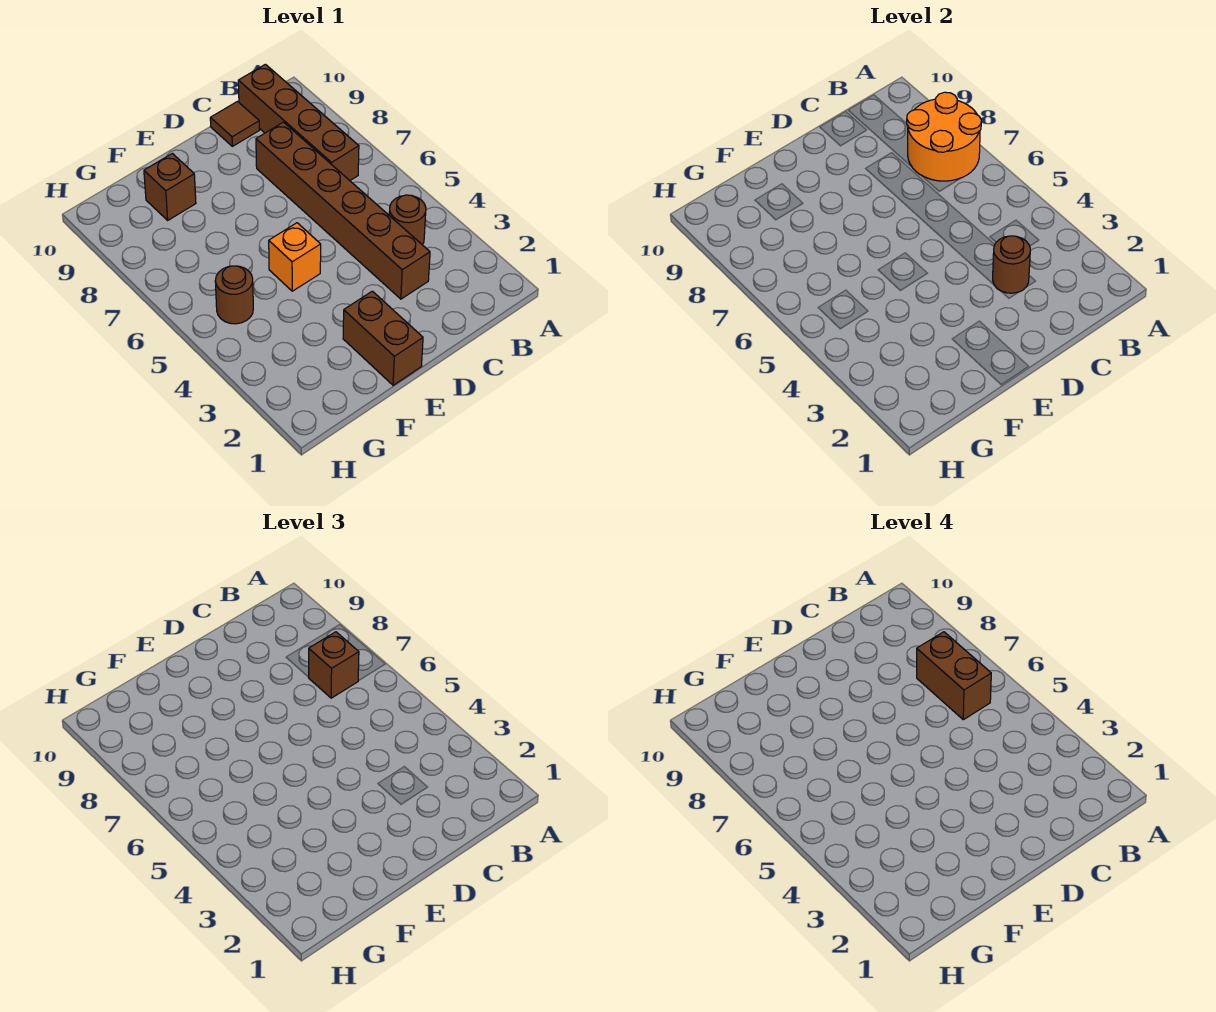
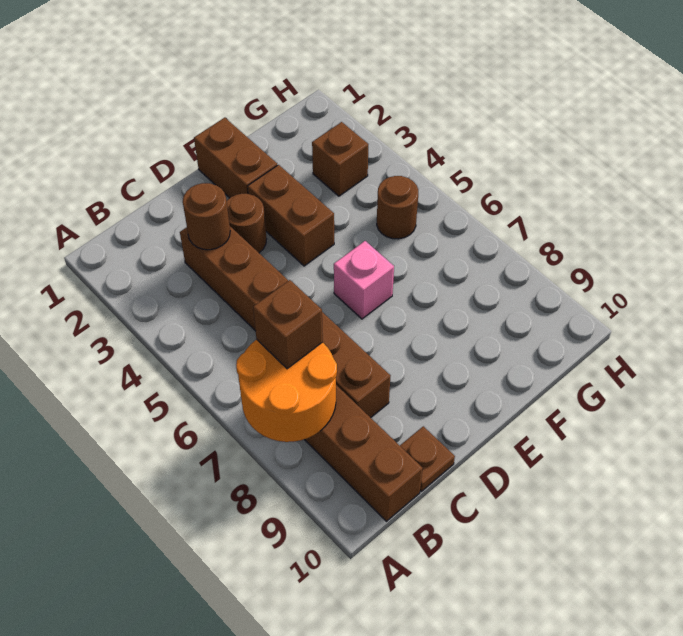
brown 1x1 round brick [389,195,426,245] -> brown 1x1 round brick moved to [227,194,266,253]
brown 1x2 brick [917,632,991,720] -> brown 1x2 brick moved to [248,165,334,266]
brown 1x1 tile [210,102,260,146] -> brown 1x1 plate [400,426,455,491]
orange 1x1 brick [269,223,321,291] -> none
none -> pink 1x1 brick [334,241,394,319]
brown 1x1 brick [144,153,196,220] -> brown 1x1 brick moved to [312,122,368,196]

